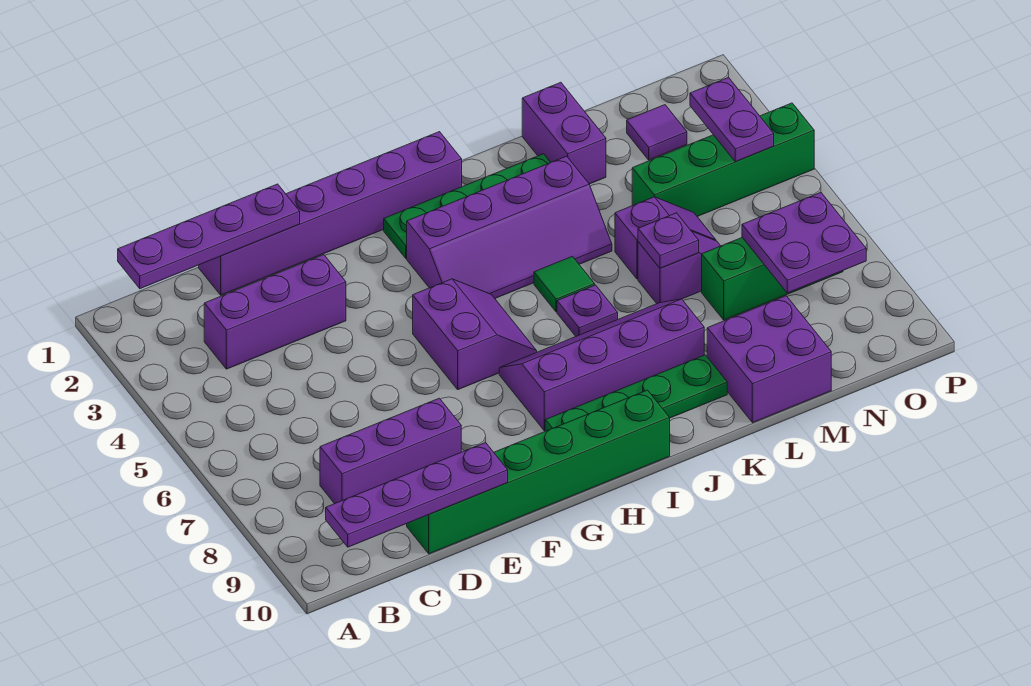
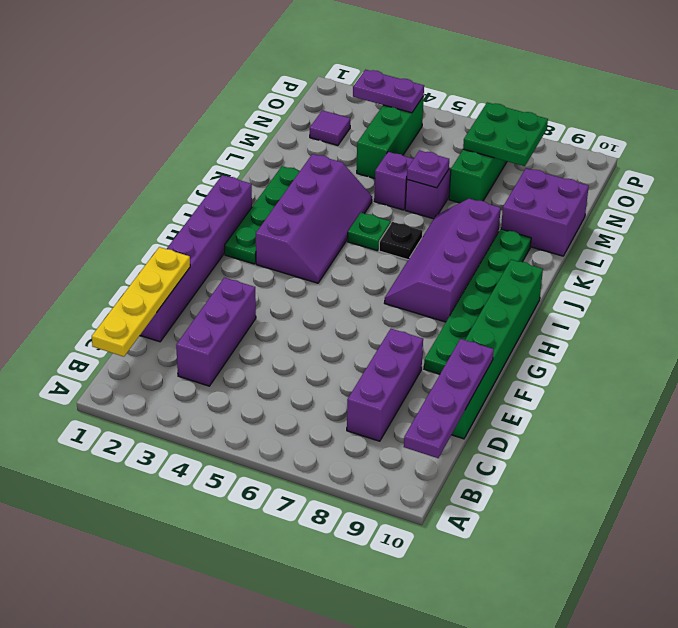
purple 1x4 plate [118,184,300,289] -> yellow 1x4 plate [92,247,190,357]
purple 2x2 slope [413,279,537,390] -> none
green 1x4 plate [545,355,727,431] -> green 1x6 plate [424,229,531,374]
green 1x1 tile [534,256,595,312] -> green 1x1 plate [348,213,391,251]
purple 1x1 plate [557,285,618,336] -> black 1x1 plate [379,222,422,260]
purple 1x2 brick [522,82,606,184] -> none
green 1x4 brick [632,103,814,217] -> green 1x3 brick [357,96,424,179]
purple 2x2 plate [742,193,866,293] -> green 2x2 plate [463,102,548,166]

